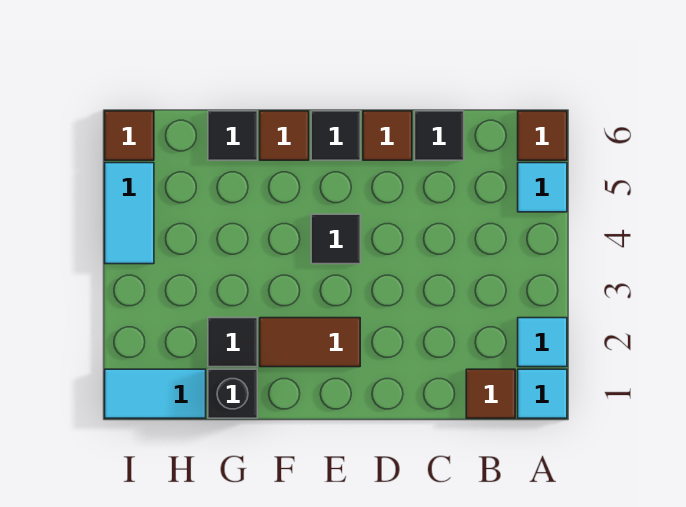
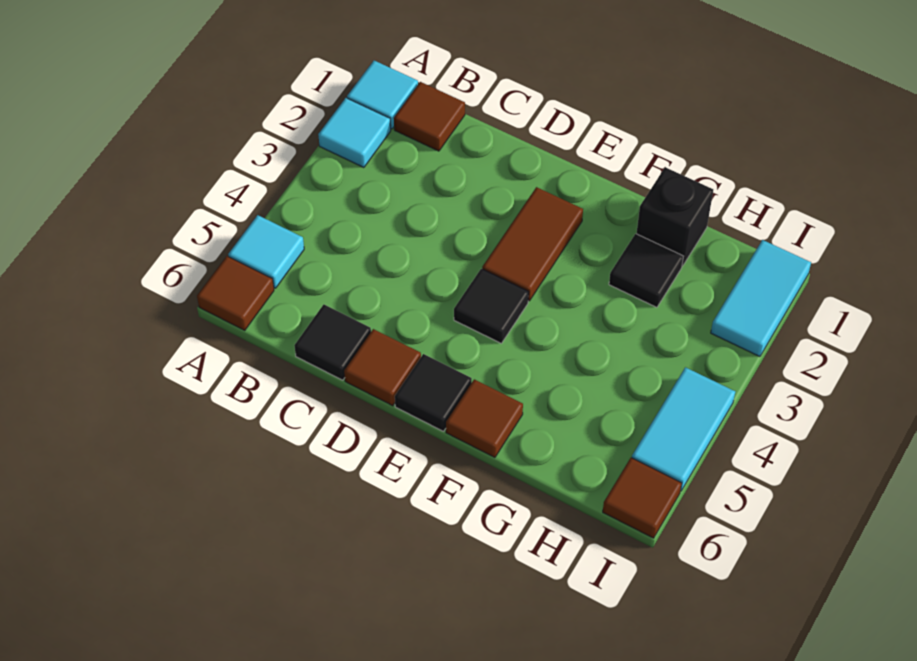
brown 1x2 tile [260,318,360,367] -> brown 1x2 tile turned to [482,187,583,301]
black 1x1 tile [208,111,257,160] -> none
cyan 1x2 tile [105,369,206,418] -> cyan 1x2 tile turned to [711,240,811,357]

